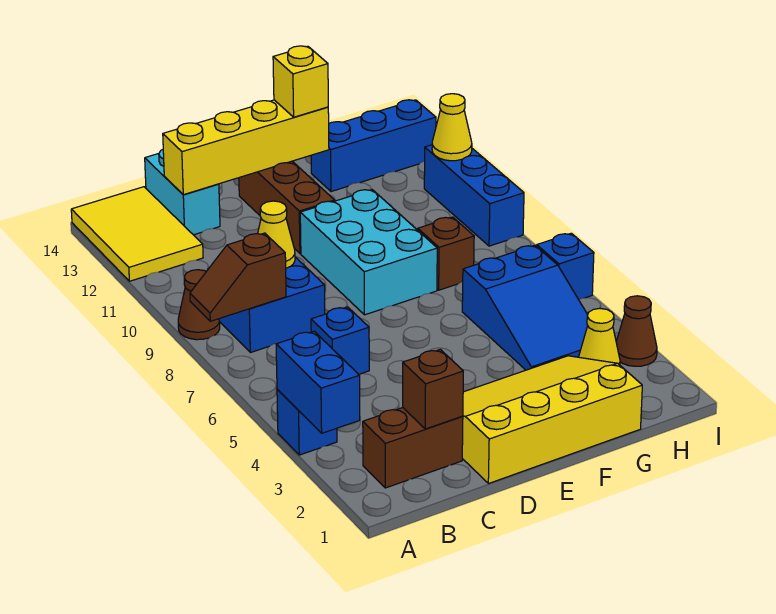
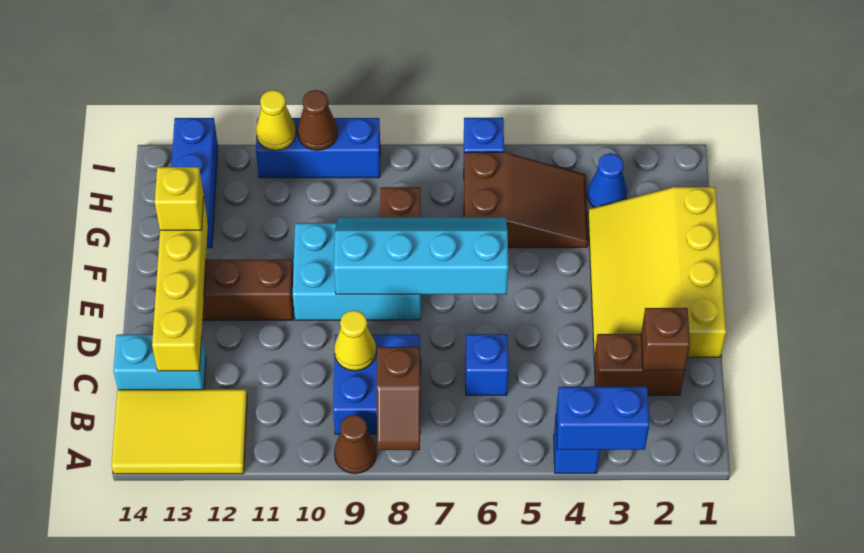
brown 1x2 brick [363,408,463,488] -> brown 1x2 brick turned to [594,334,685,395]
none -> cyan 2x4 slope [334,218,508,295]
blue 2x3 slope [462,245,588,370] -> brown 2x3 slope [464,152,588,248]
yellow 1x1 cone [579,308,620,365] -> blue 1x1 cone [587,153,627,208]
brown 1x1 cone [616,296,657,366] -> brown 1x1 cone moved to [298,90,338,150]

